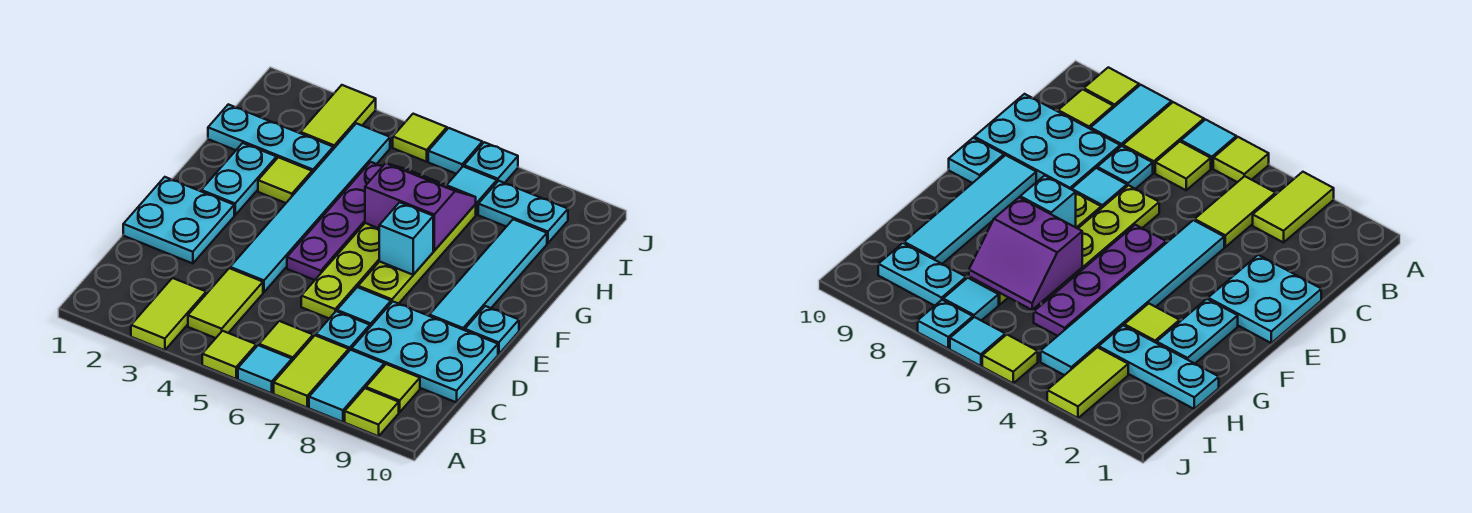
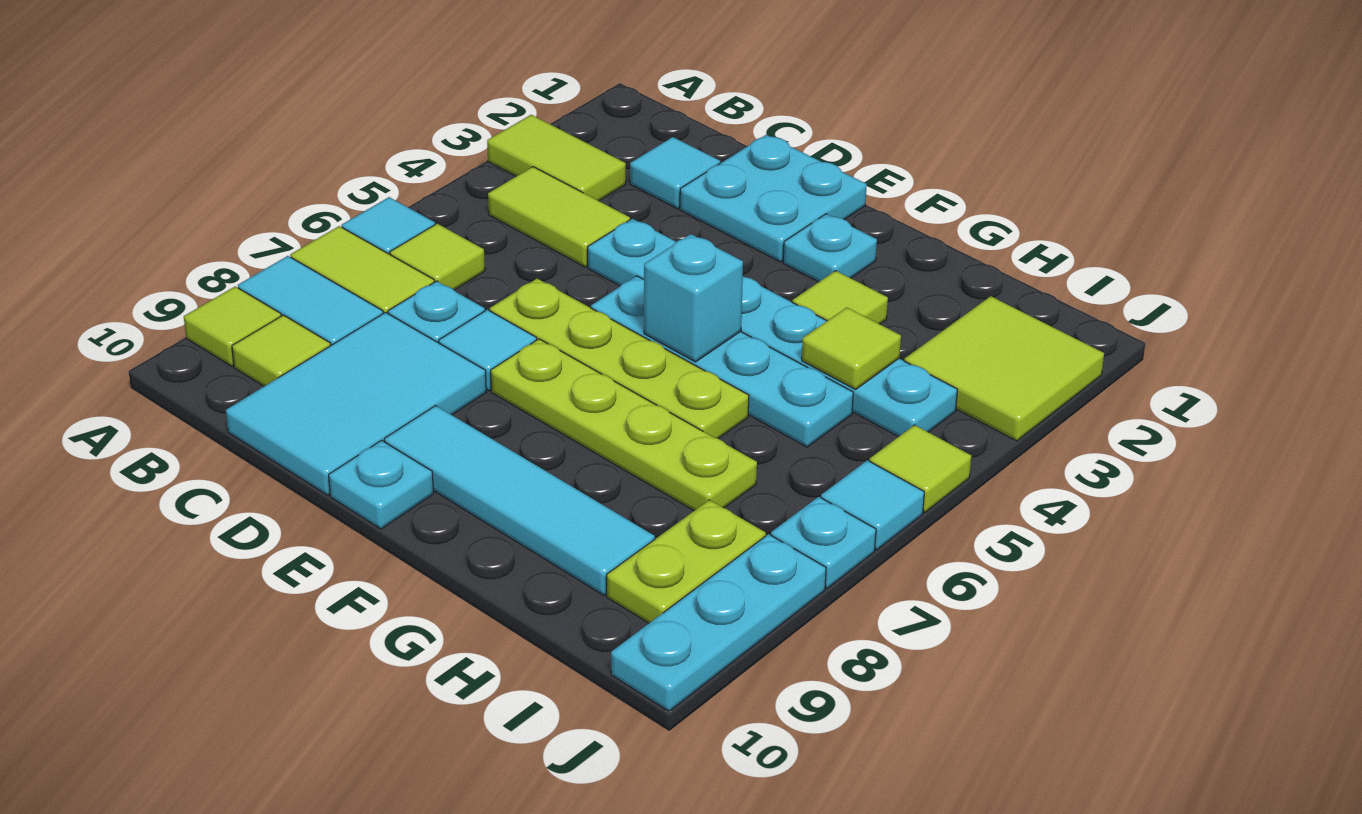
lime 1x1 tile [202,331,256,379] -> lime 1x1 tile moved to [802,307,901,389]
cyan 2x3 plate [351,302,498,402] -> cyan 2x3 tile [226,312,486,495]
cyan 1x6 tile [230,123,390,292] -> cyan 1x6 plate [588,219,957,437]
purple 1x4 plate [287,162,383,280] -> cyan 1x4 plate [591,276,853,447]
cyan 1x2 plate [201,143,277,215] -> cyan 1x1 plate [783,214,877,282]
cyan 1x1 brick [379,202,433,275] -> cyan 1x1 brick moved to [644,234,743,362]
purple 2x2 slope [365,163,476,251] -> none
cyan 1x3 plate [208,104,333,173] -> cyan 1x3 plate moved to [611,534,826,711]
lime 1x2 tile [300,85,376,149] -> lime 2x2 tile [904,296,1104,441]
cyan 1x1 tile [447,167,497,215] -> cyan 1x1 tile moved to [630,137,720,209]
cyan 1x2 plate [478,181,568,243] -> lime 1x2 plate [607,500,766,623]

